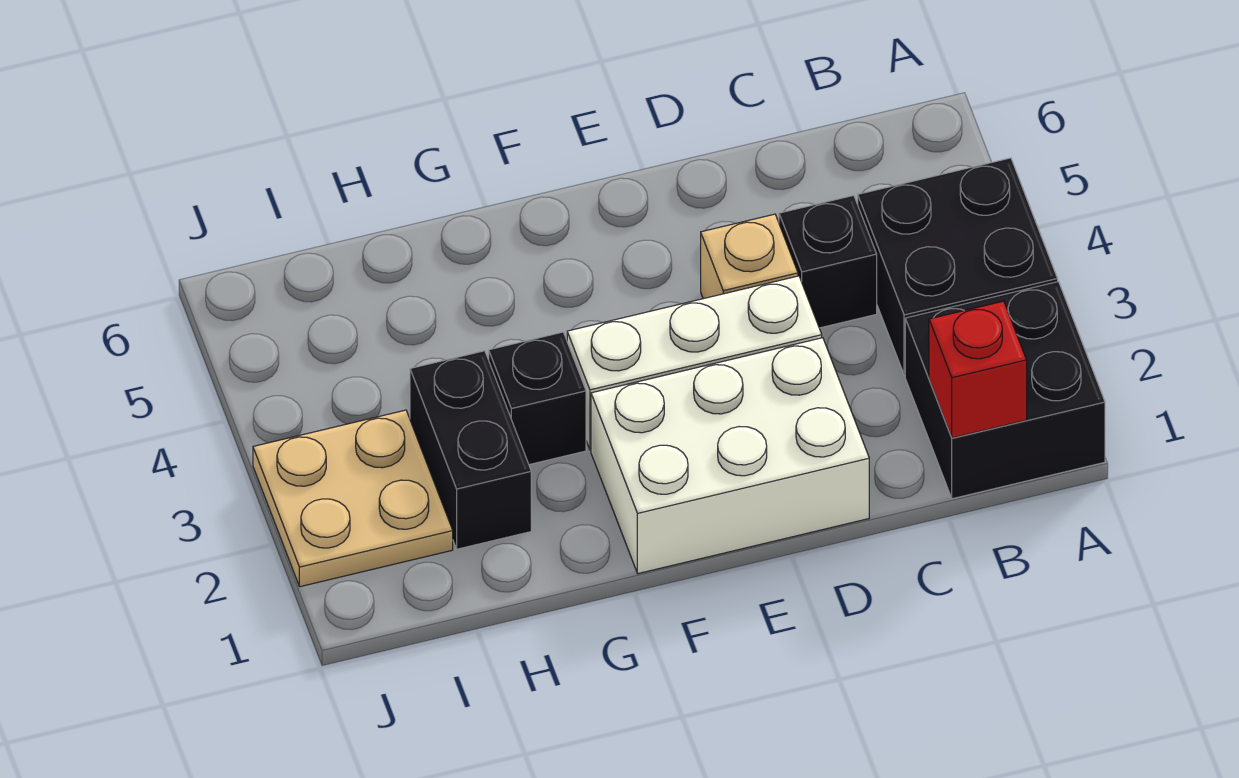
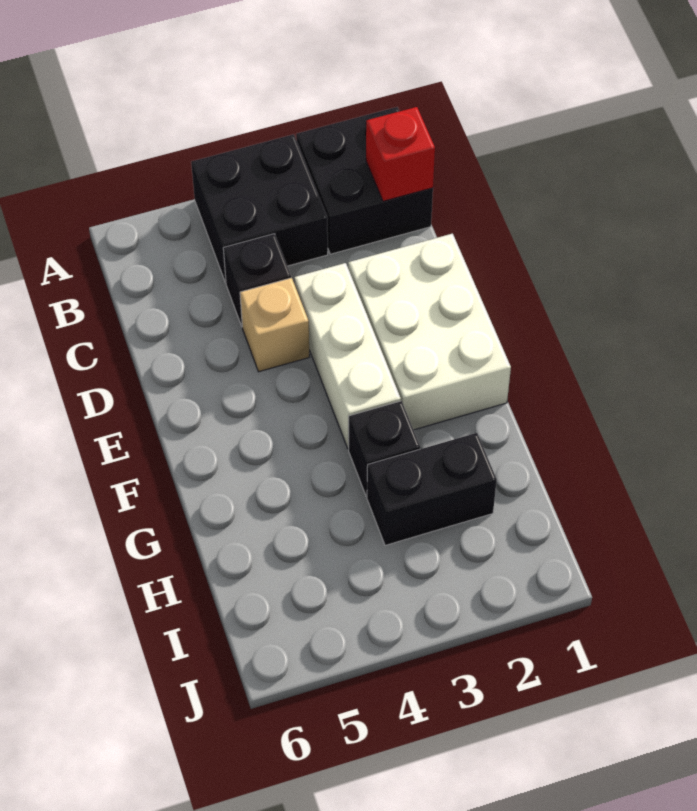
tan 2x2 plate [253,410,453,587] -> none

